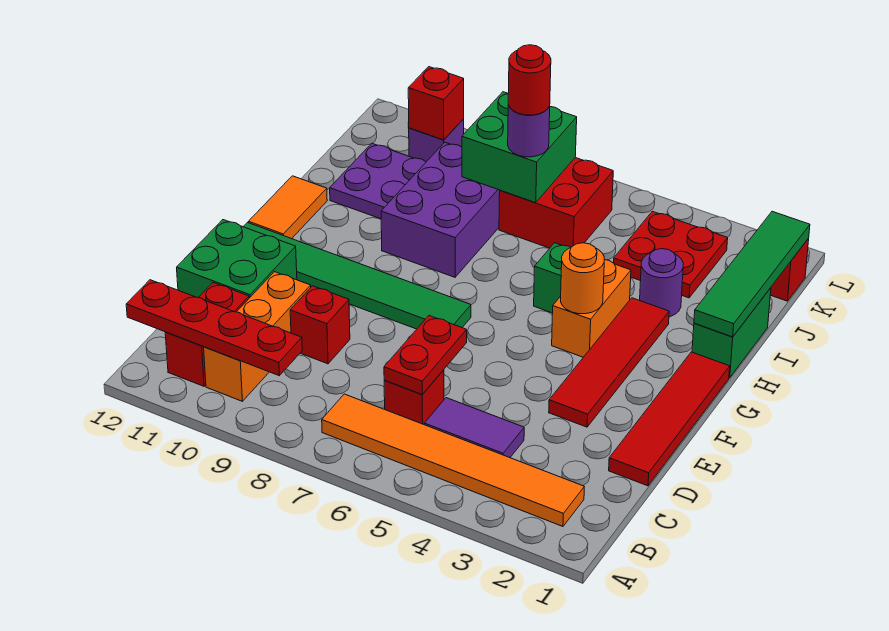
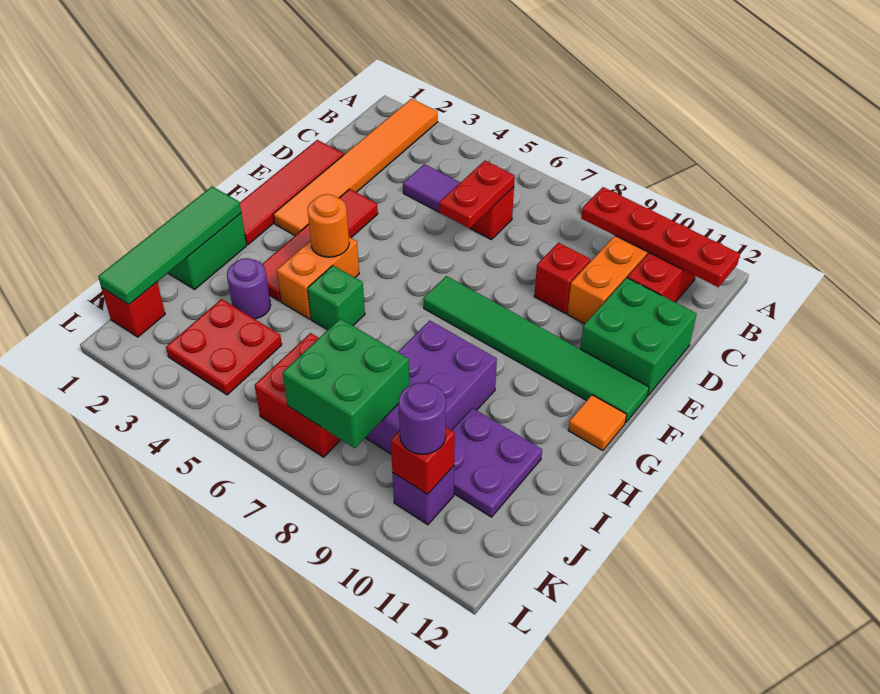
orange 1x6 tile [322,394,584,526] -> orange 1x6 tile turned to [273,99,438,235]
orange 1x2 tile [248,176,327,239] -> orange 1x1 tile [568,395,627,451]
purple 1x1 round brick [508,105,550,157] -> purple 1x1 round brick moved to [399,382,446,454]
red 1x1 round brick [508,45,551,115] -> none

